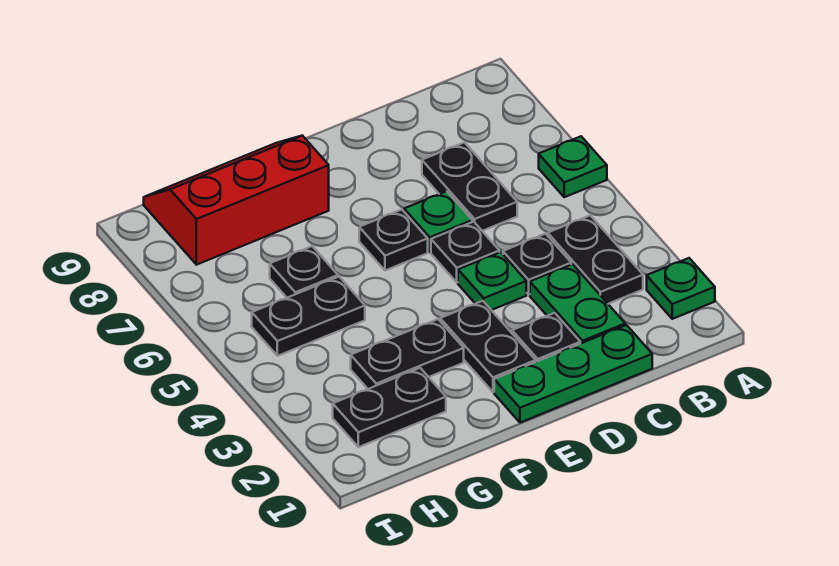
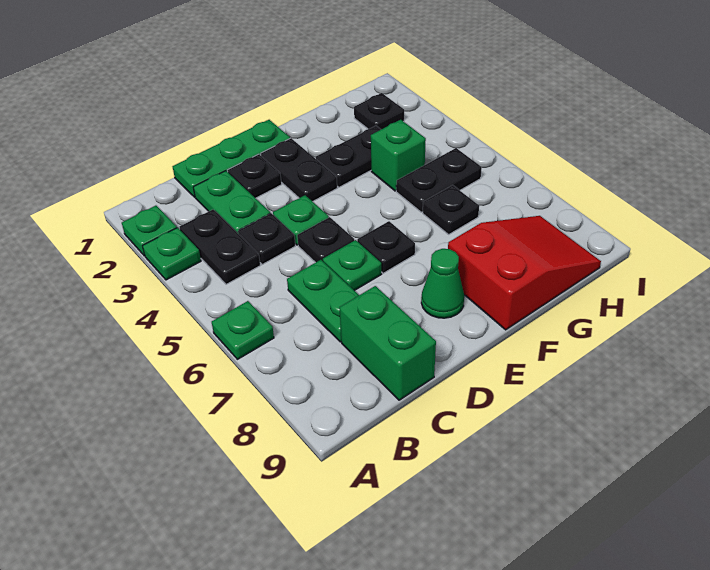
none -> green 1x1 plate [143,228,201,280]
black 1x2 plate [422,143,517,231] -> green 1x2 plate [287,260,359,342]
none -> green 1x2 brick [340,286,436,400]
none -> green 1x1 cone [421,249,464,318]
red 2x3 slope [144,136,329,265] -> red 2x3 slope turned to [448,216,601,330]
black 1x2 plate [333,368,446,447] -> black 1x1 plate [354,93,404,129]
none -> green 1x1 brick [371,120,426,191]

